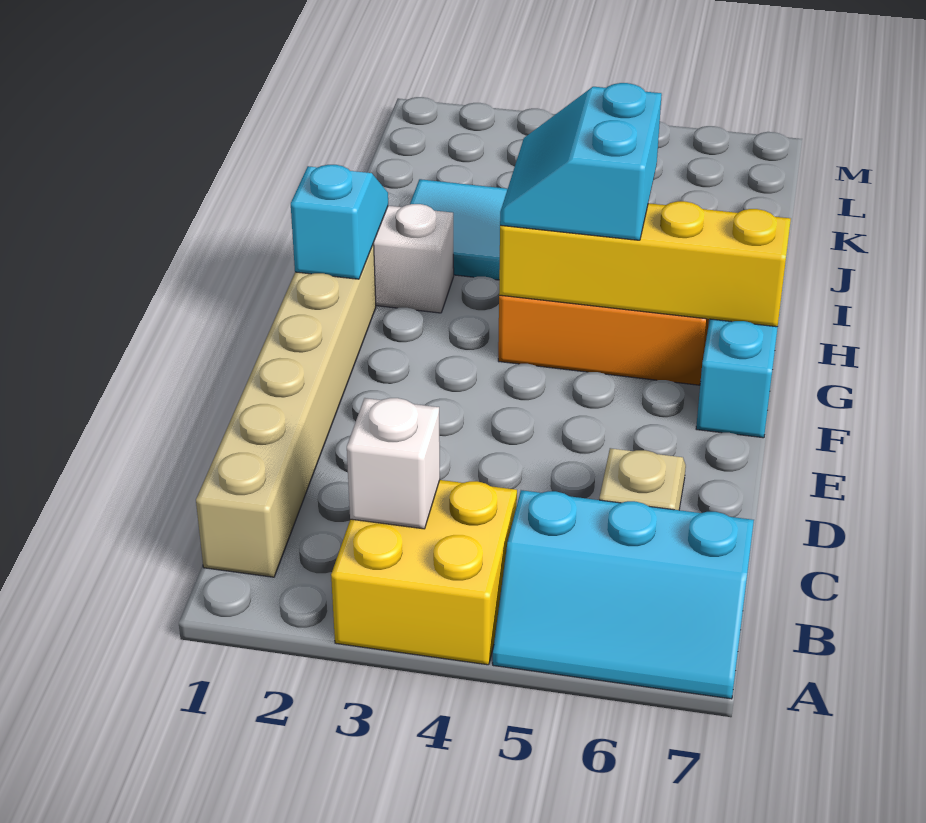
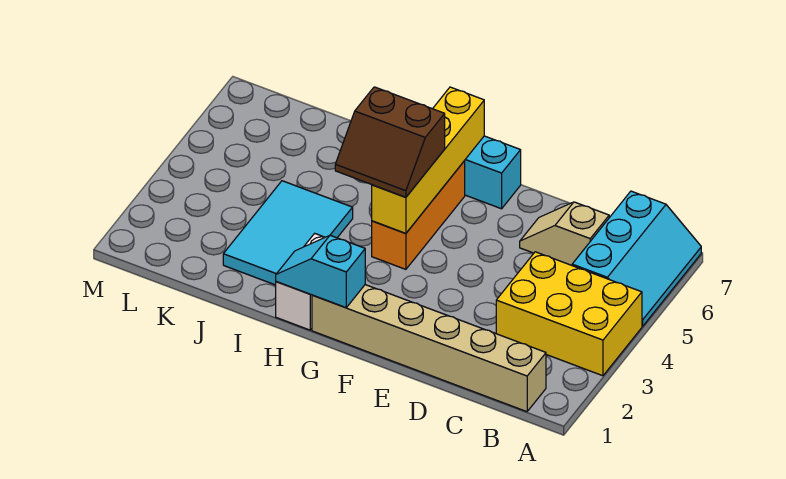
yellow 2x2 brick [331,480,517,665] -> yellow 2x3 brick [496,252,642,376]
white 1x1 brick [347,398,440,529] -> none
cyan 2x2 slope [500,83,662,240] -> brown 2x2 slope [335,87,445,197]

